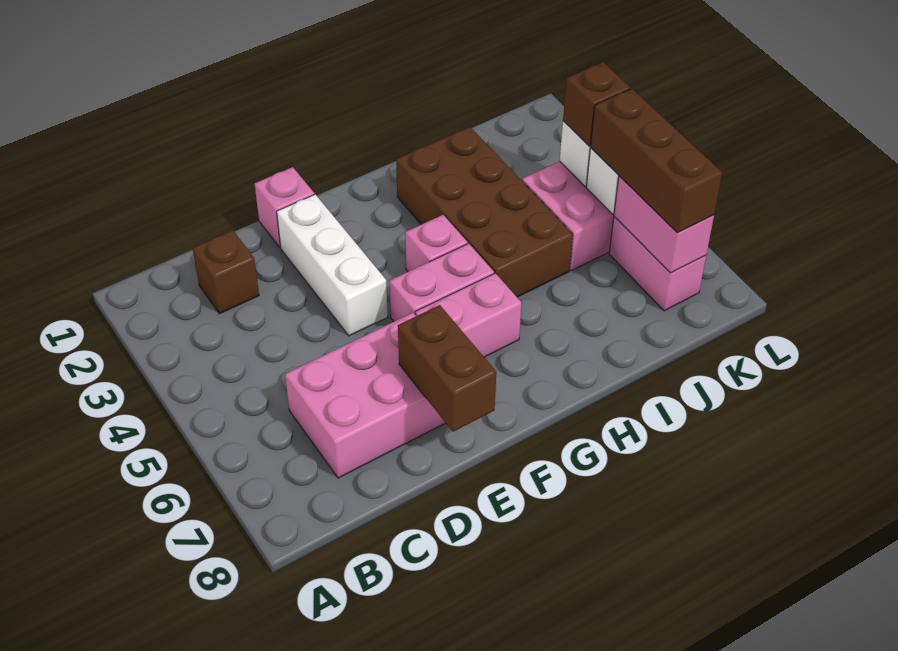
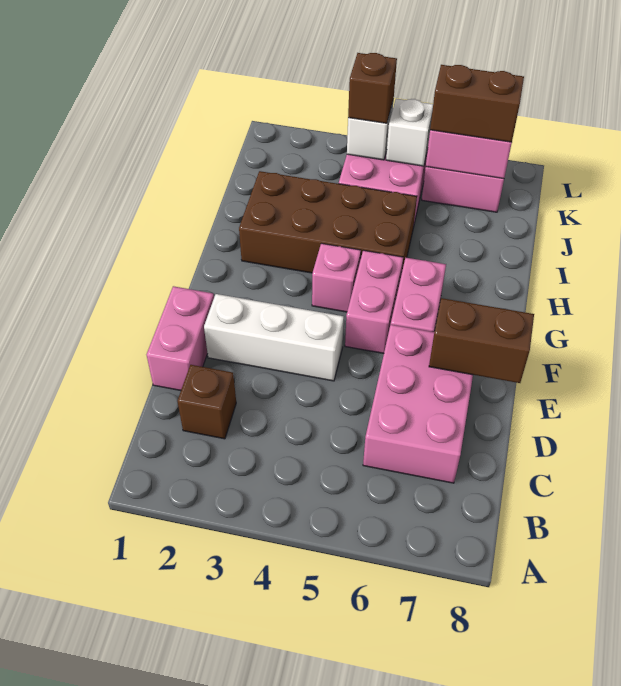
pink 1x1 brick [255,167,314,247] -> pink 1x2 brick [147,286,214,391]
brown 1x3 brick [591,89,722,233] -> brown 1x2 brick [430,65,524,142]

